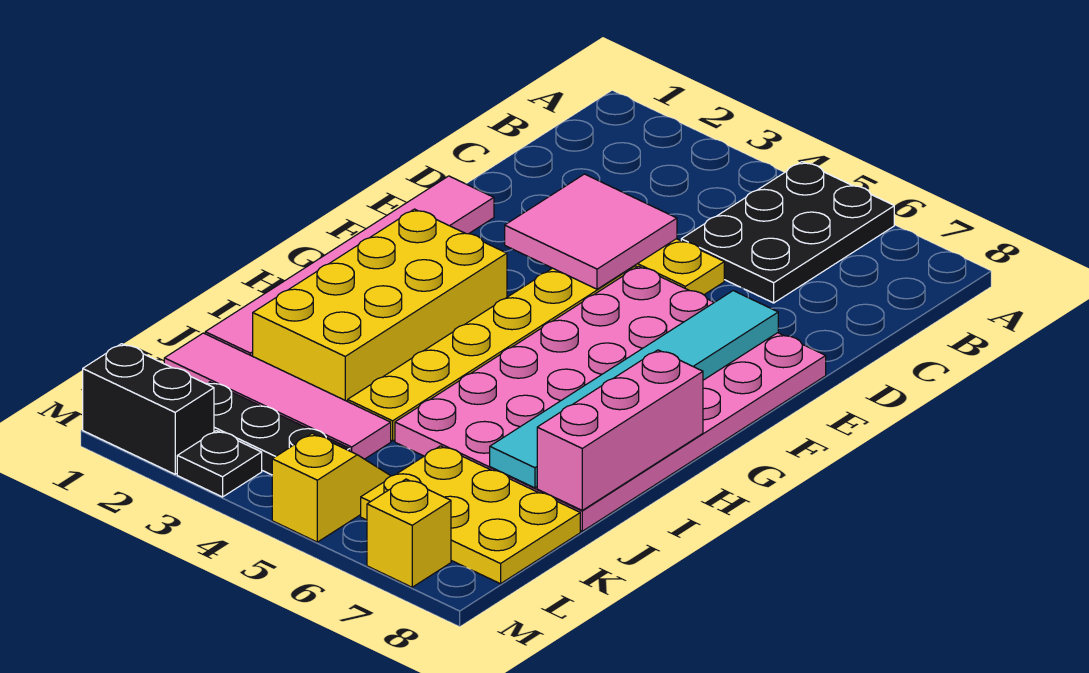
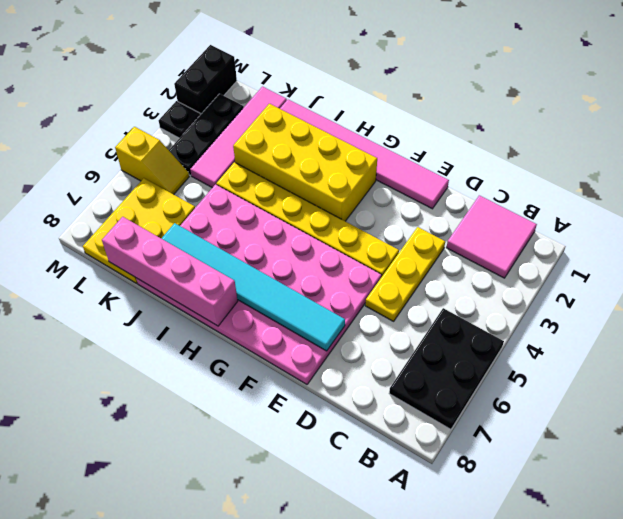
black 2x3 plate [681,162,894,303] -> black 2x3 plate turned to [389,308,504,429]
pink 2x2 tile [505,174,677,289] -> pink 2x2 tile moved to [446,195,537,278]
pink 1x3 brick [537,350,703,510] -> pink 1x4 brick [102,217,238,326]
yellow 1x1 brick [367,479,451,587] -> none

